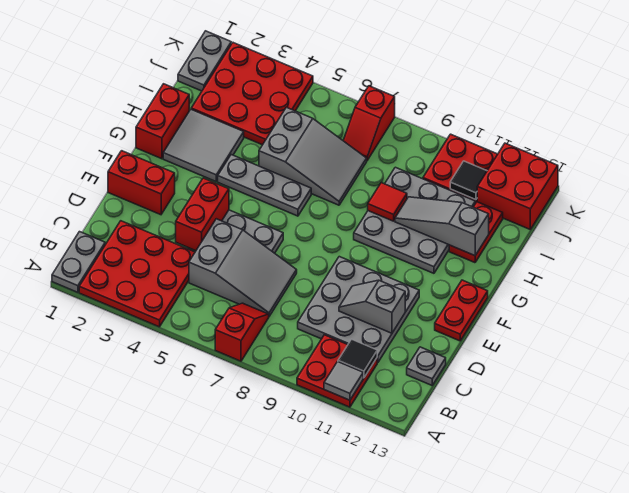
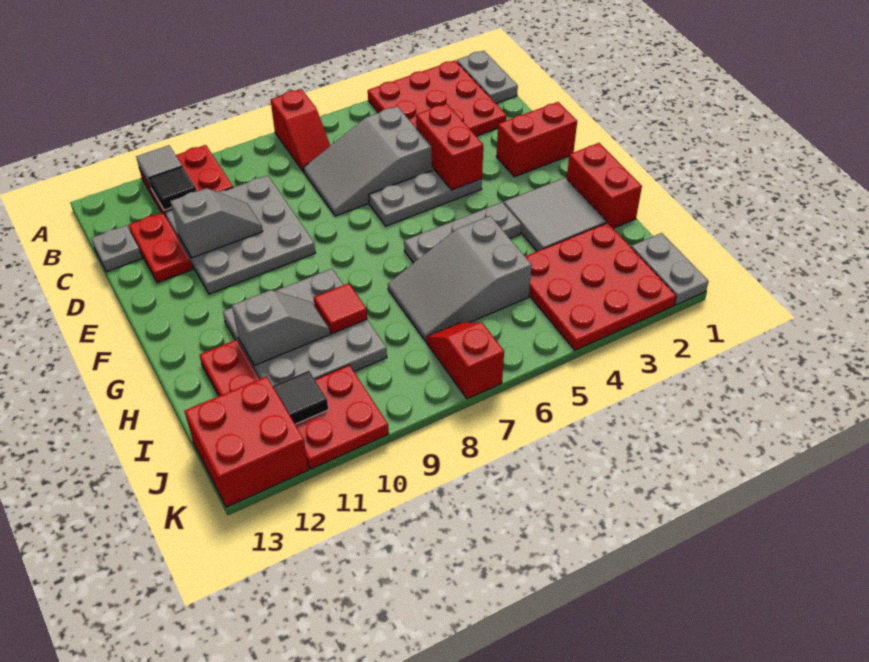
red 1x2 plate [435,280,488,341] -> red 1x2 plate moved to [129,213,192,283]
grey 1x3 slope [395,197,489,256] -> grey 1x2 slope [232,290,330,365]

